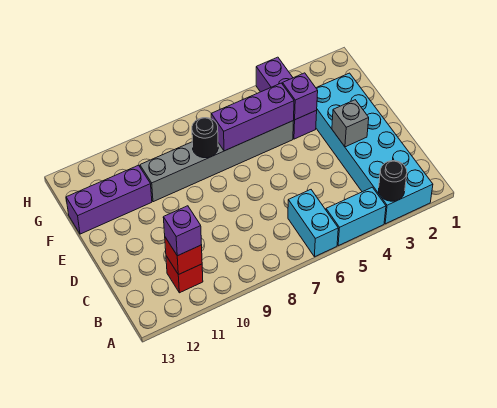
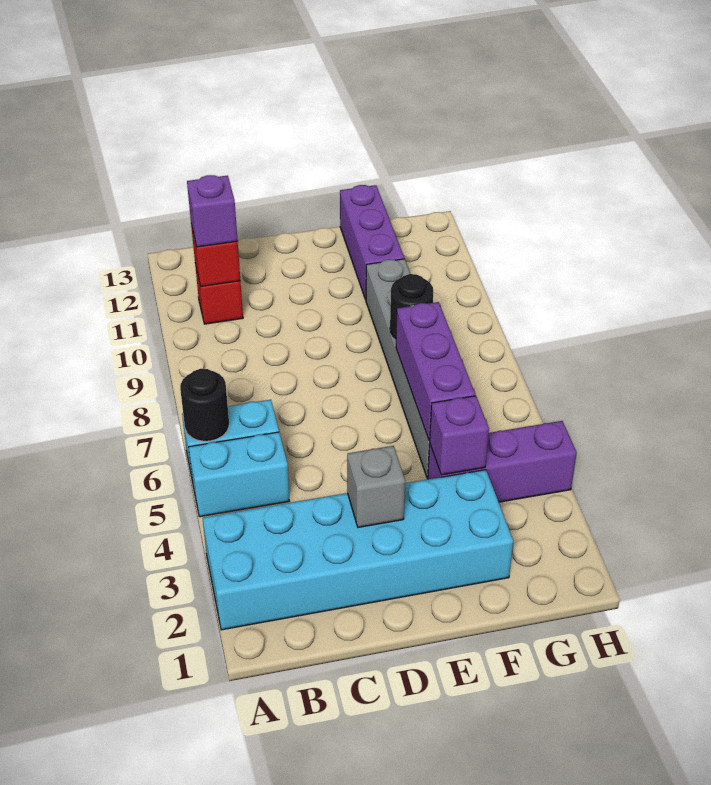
black 1x1 round brick [379,161,407,201] -> black 1x1 round brick moved to [180,369,229,441]
cyan 1x2 brick [326,187,386,246] -> cyan 1x2 brick turned to [189,432,289,517]

